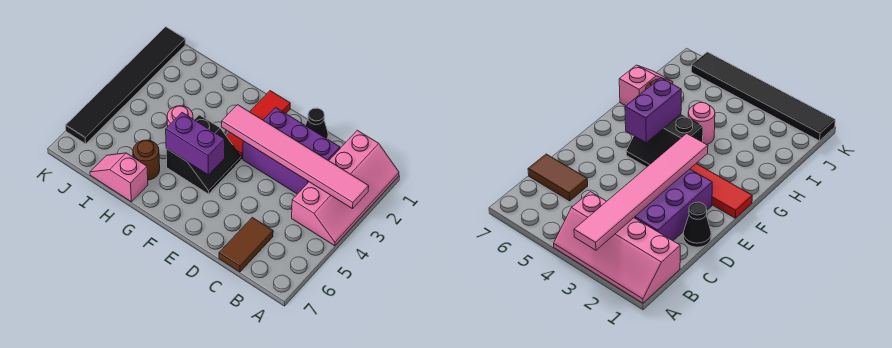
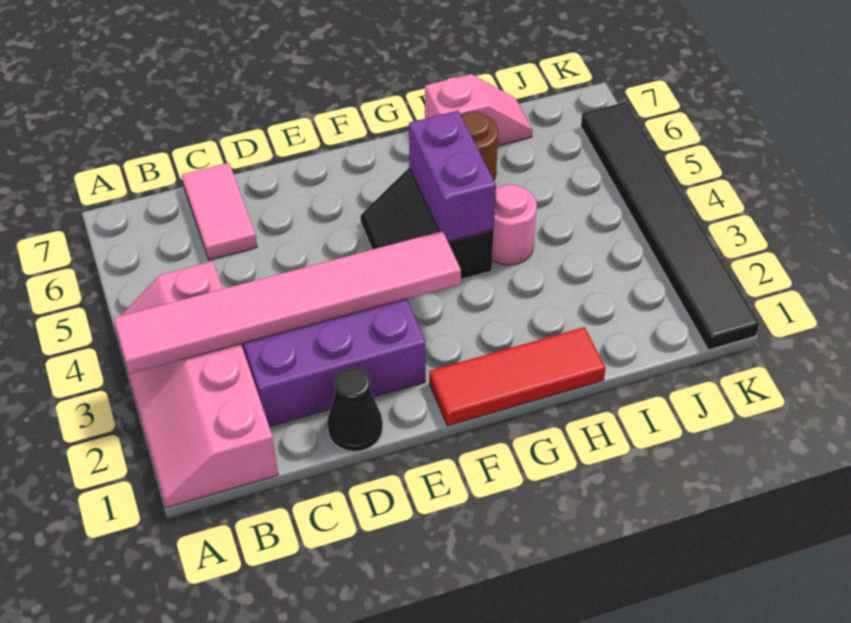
brown 1x2 tile [219,217,273,272] -> pink 1x2 tile [182,163,257,260]
red 1x3 tile [226,91,290,159] -> red 1x3 tile turned to [429,327,606,426]
purple 1x2 brick [166,113,225,175] -> purple 1x2 brick turned to [409,111,496,241]

